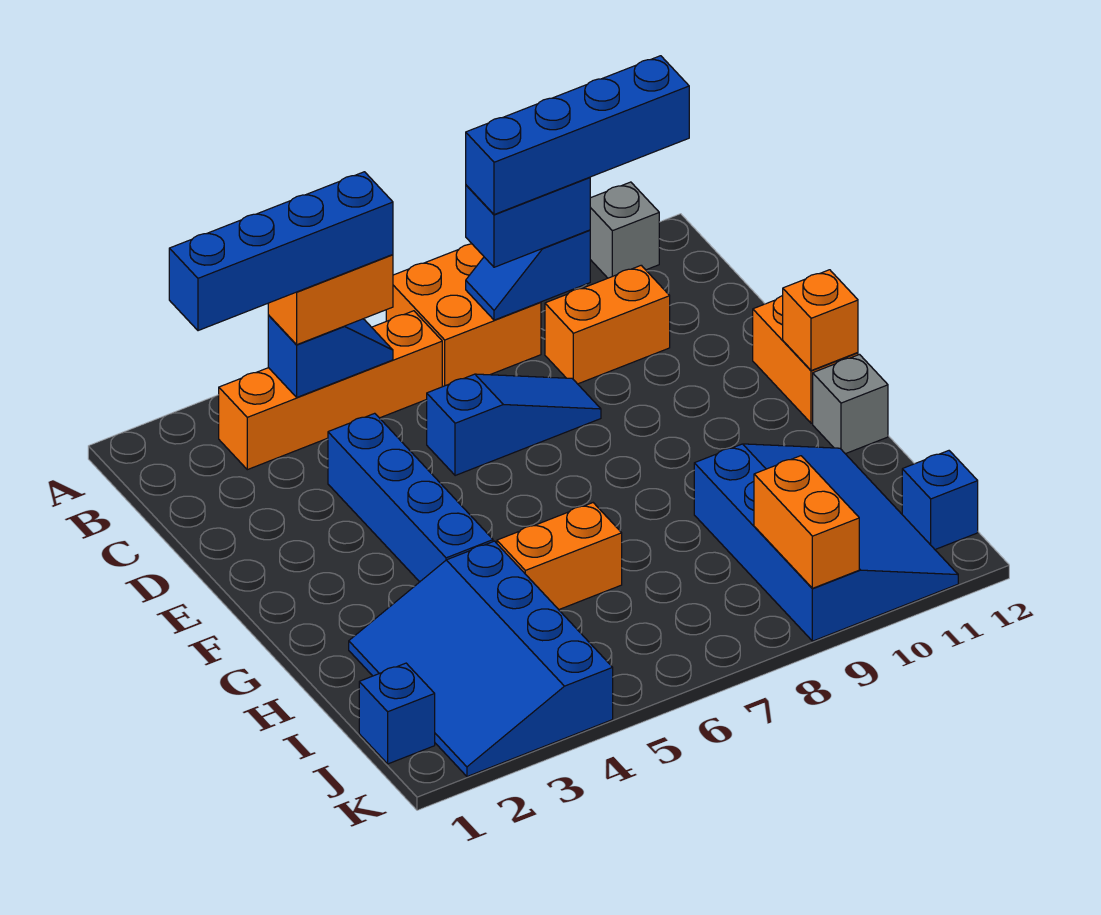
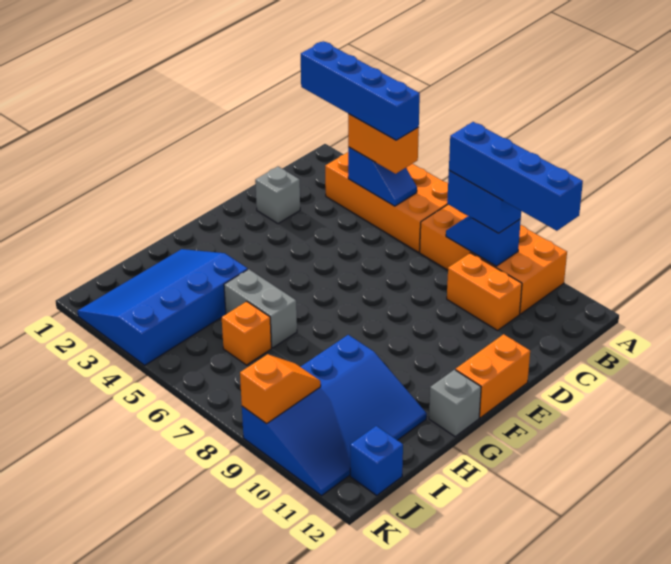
orange 2x2 brick [386,244,541,387] -> orange 2x4 brick [420,204,567,314]
grey 1x1 brick [590,182,659,278] -> grey 1x1 brick moved to [255,167,300,224]
orange 1x4 brick [219,311,442,470] -> orange 2x4 brick [325,152,448,252]
blue 1x4 brick [328,413,493,582] -> none
blue 1x3 slope [427,374,601,476] -> none
orange 1x1 brick [783,270,858,371] -> orange 1x1 brick moved to [222,301,271,365]
orange 1x2 brick [497,503,622,610] -> grey 1x2 brick [224,269,297,348]
blue 1x1 brick [359,663,435,764] -> none
orange 1x2 brick [754,456,859,588] -> orange 1x2 slope [240,354,321,424]

